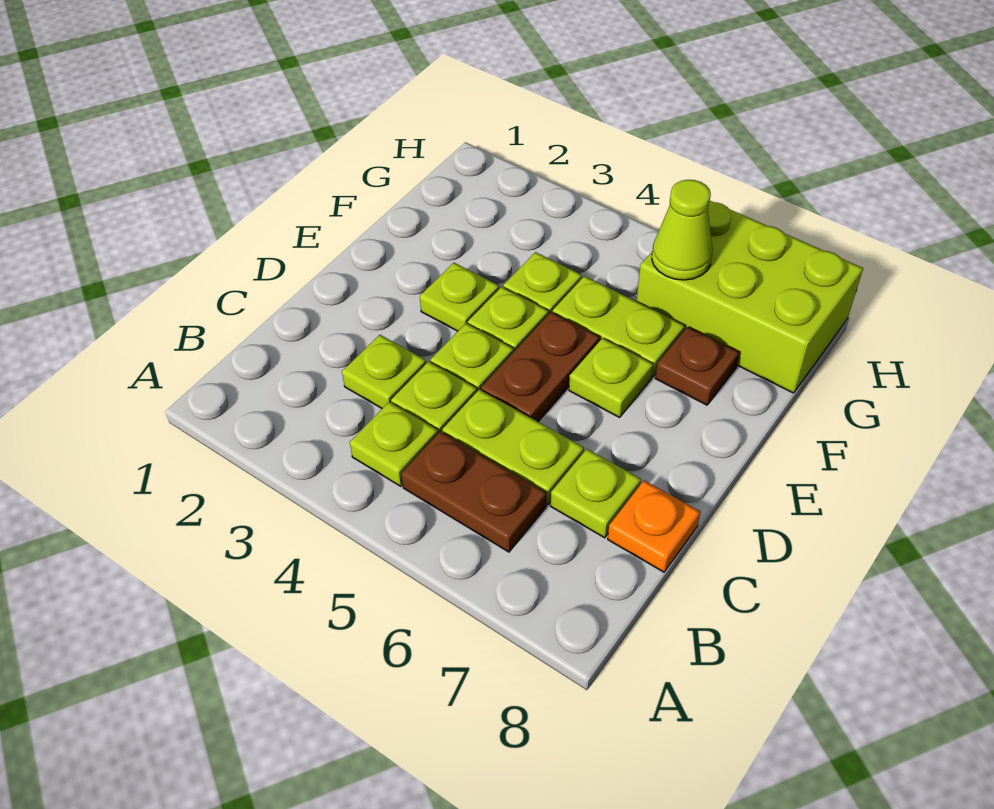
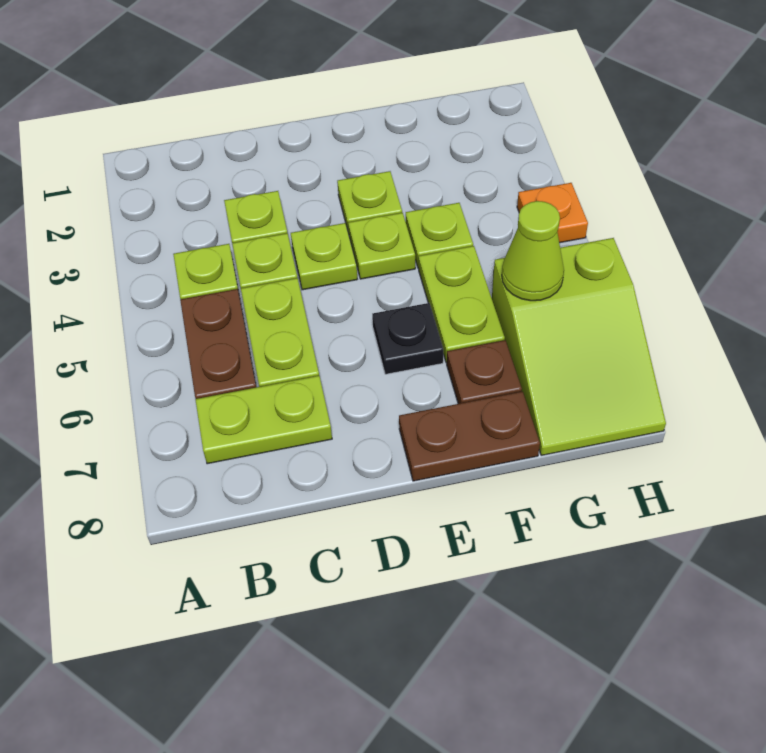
lime 1x1 plate [551,449,641,538] -> lime 1x2 plate [195,376,332,464]
orange 1x1 plate [608,481,700,572] -> orange 1x1 plate moved to [517,183,588,243]
brown 1x2 plate [481,312,600,422] -> brown 1x2 plate moved to [399,391,540,481]
lime 1x1 plate [569,338,653,417] -> black 1x1 plate [372,303,443,374]
lime 2x3 brick [636,201,863,393] -> lime 2x3 slope [492,238,666,456]

